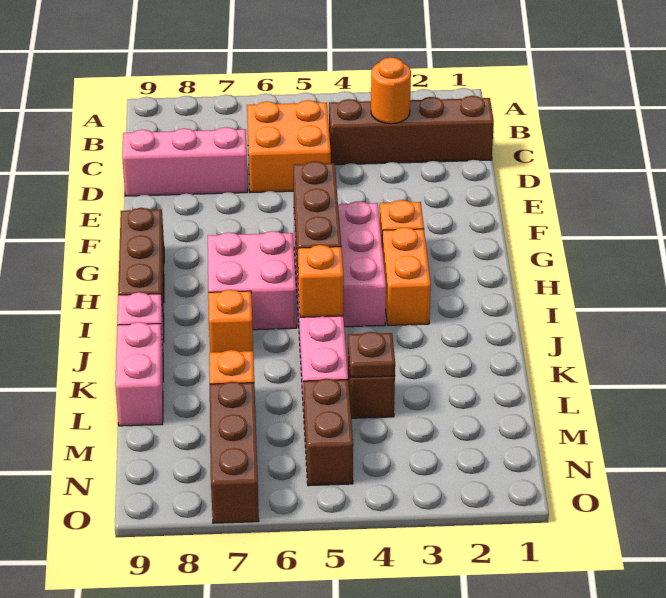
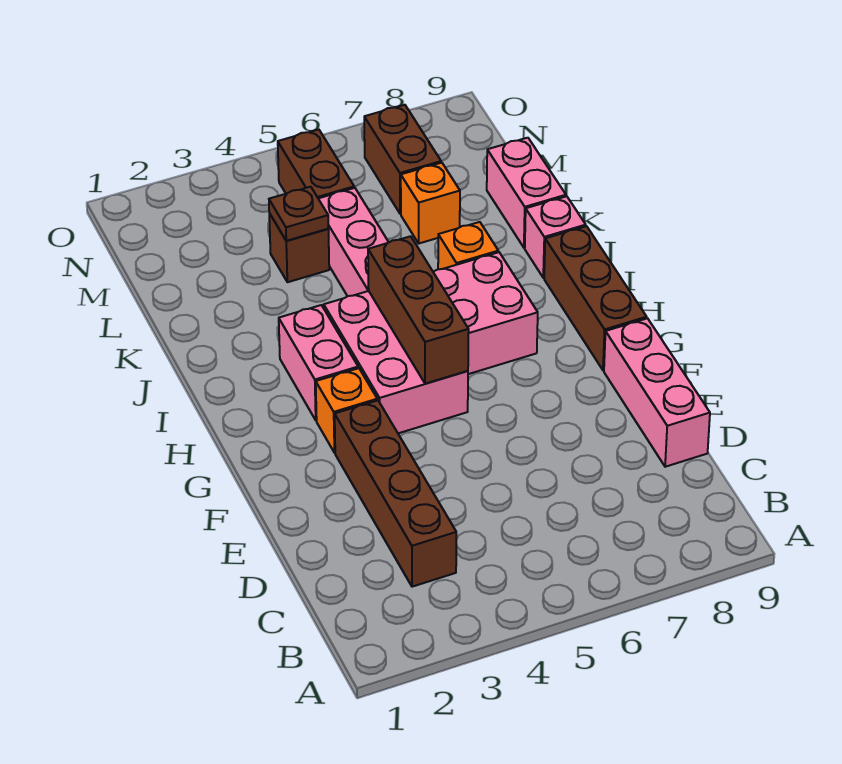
brown 1x4 brick [329,96,494,165] -> brown 1x4 brick turned to [335,400,456,587]
orange 1x1 round brick [371,57,411,124] -> none
orange 2x2 brick [247,100,331,193] -> none
pink 1x3 brick [122,127,248,196] -> pink 1x3 brick turned to [604,318,710,467]
orange 1x2 brick [382,227,431,325] -> pink 1x2 brick [279,305,358,420]
orange 1x1 brick [298,245,344,317] -> none
brown 1x3 brick [210,382,259,523] -> brown 1x2 brick [364,105,441,214]

